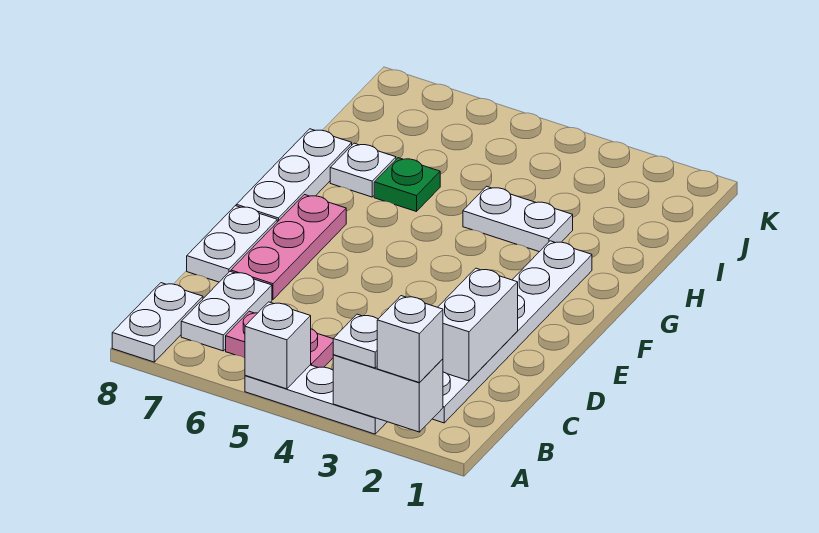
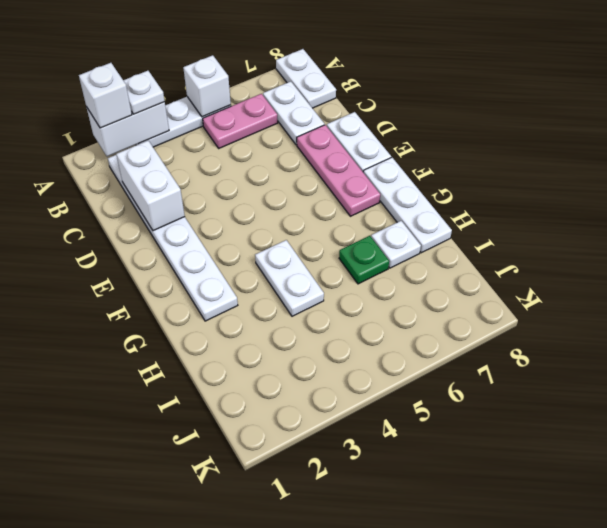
white 1x2 plate [463,186,573,252] -> white 1x2 plate turned to [255,240,324,316]

